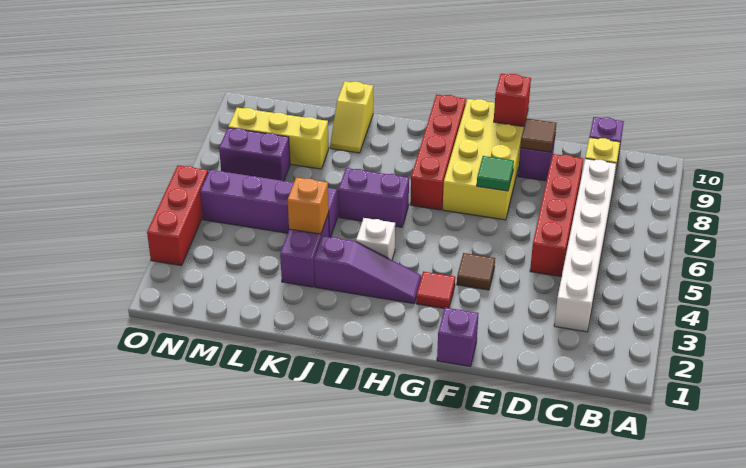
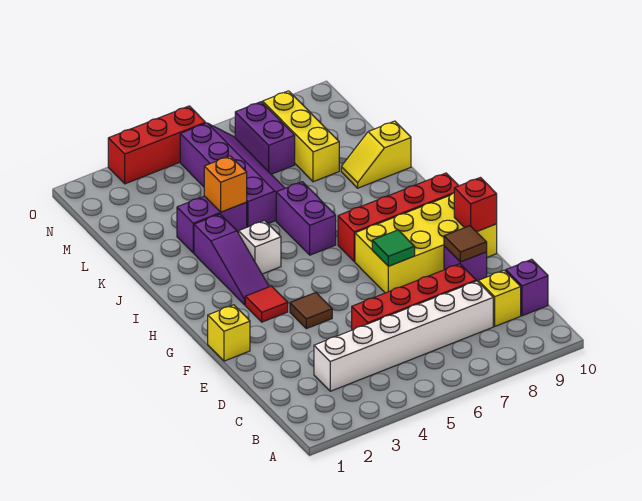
purple 1x1 brick [437,308,479,366] -> yellow 1x1 brick [208,305,250,361]

